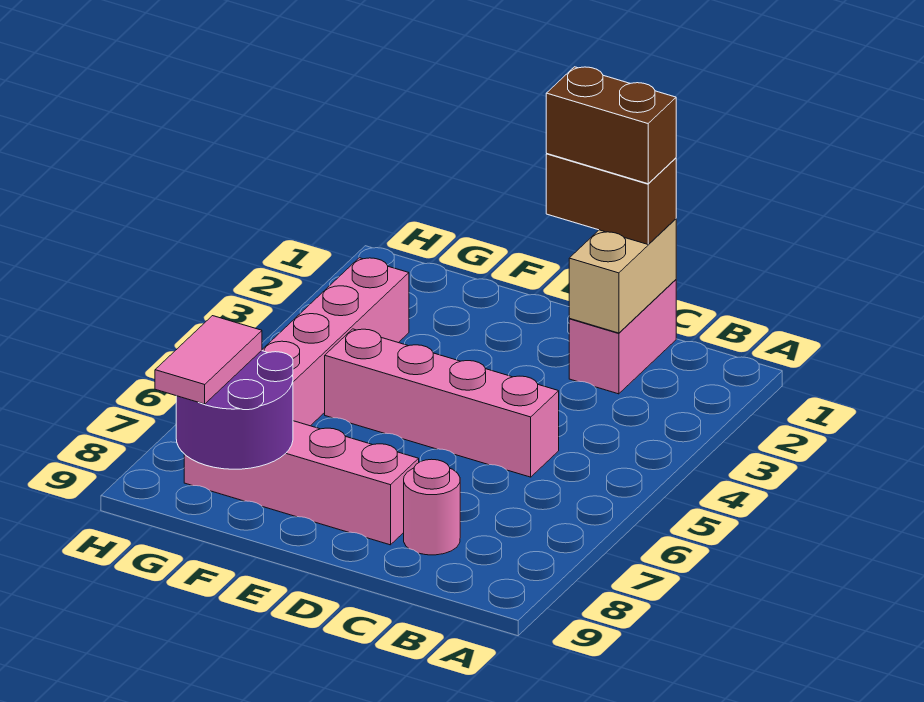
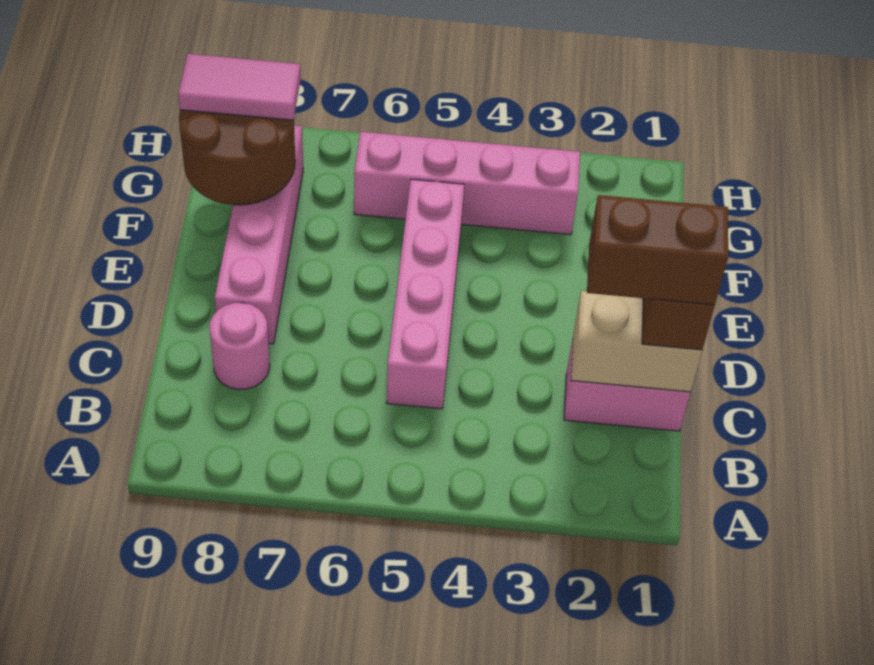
brown 1x2 brick [546,67,676,184] -> brown 1x2 brick turned to [587,195,728,305]
purple 2x2 round brick [176,351,293,469] -> brown 2x2 round brick [179,110,295,205]

